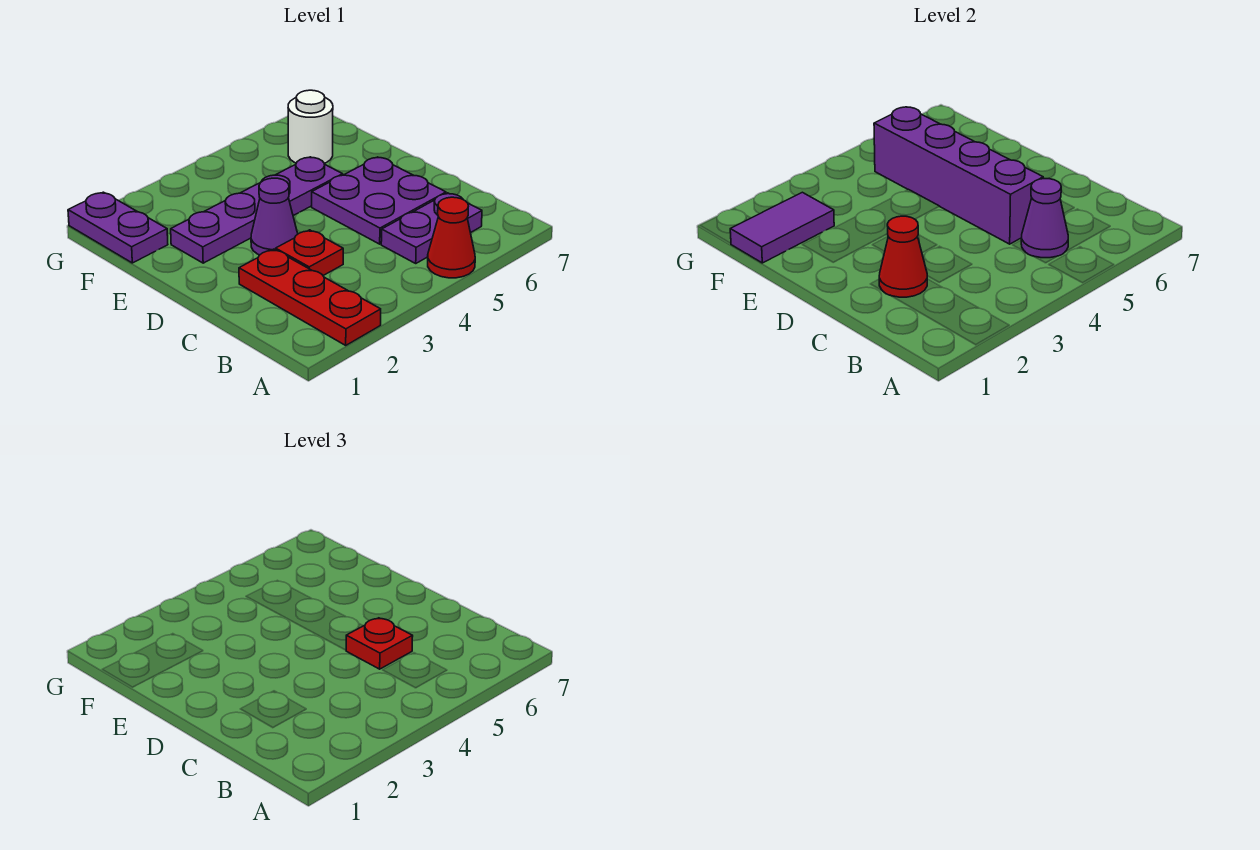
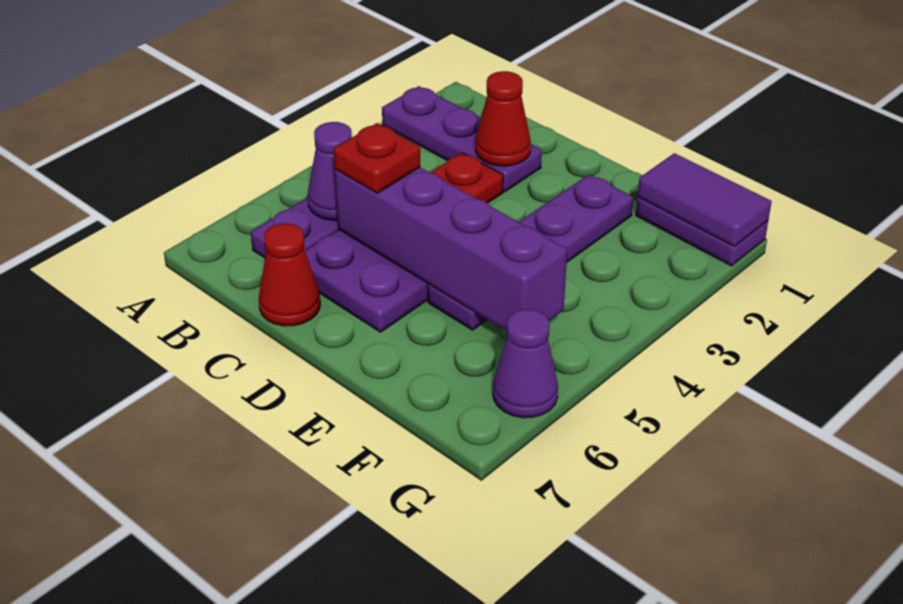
red 1x3 plate [239,249,381,345] -> purple 1x3 plate [382,86,542,192]
red 1x1 cone [428,197,475,278] -> red 1x1 cone moved to [259,223,320,326]
purple 1x1 cone [251,178,298,255] -> purple 1x1 cone moved to [493,309,558,418]
purple 1x2 tile [730,192,834,263] -> purple 1x2 tile turned to [638,153,772,246]
white 1x1 round brick [288,90,333,163] -> none

